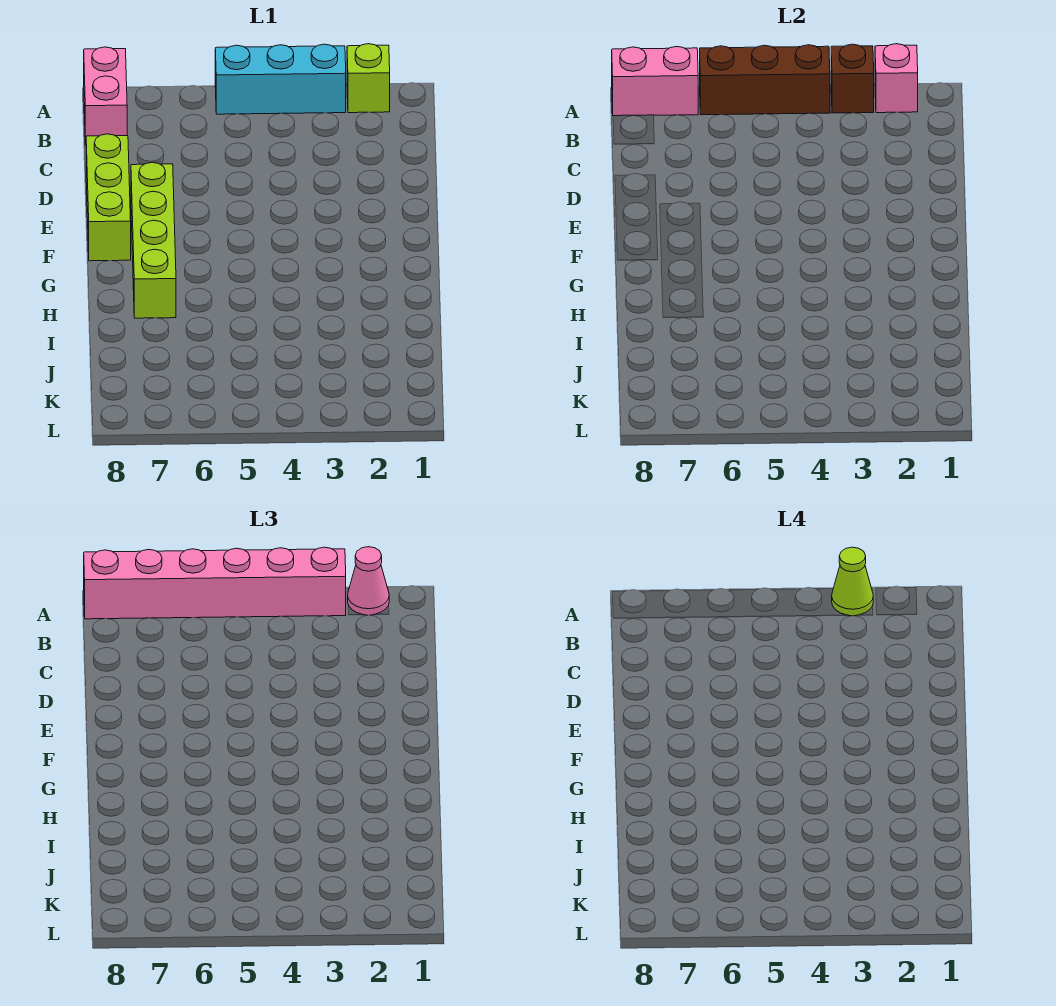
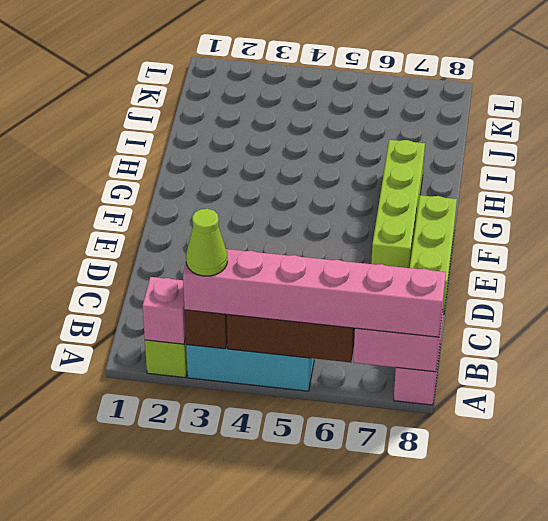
pink 1x1 cone [348,547,389,615] -> none

